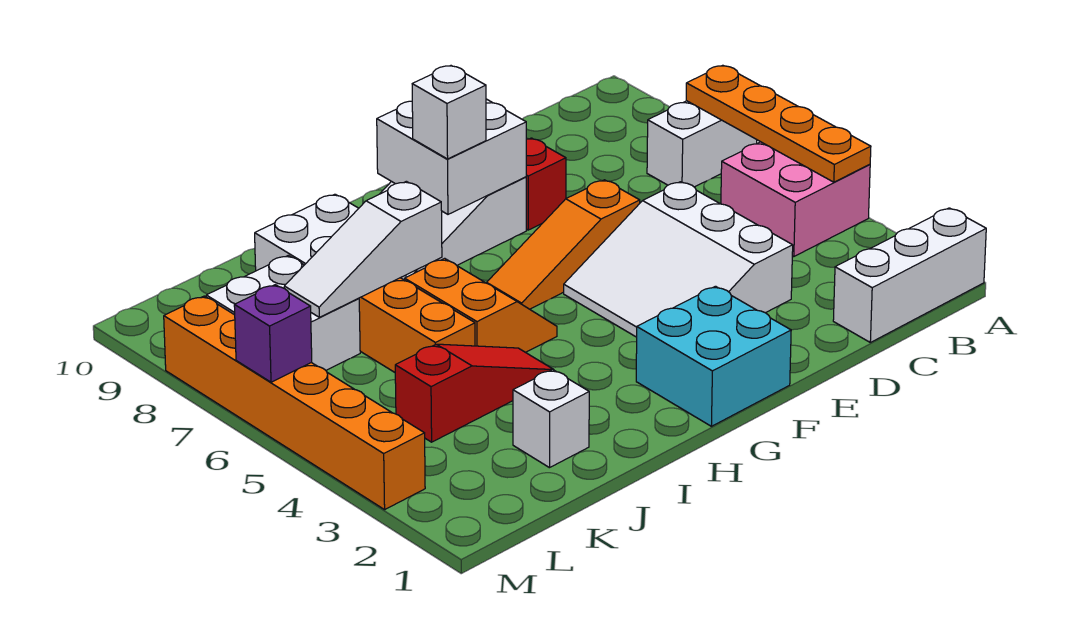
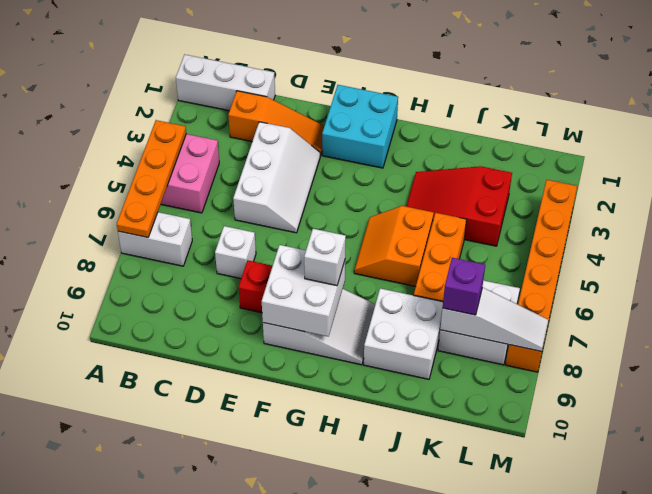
white 3x3 slope [564,182,793,337] -> white 2x3 slope [233,122,320,233]
orange 1x3 slope [487,180,640,309] -> orange 1x3 slope moved to [228,91,324,156]
red 1x3 slope [395,344,554,442] -> red 2x3 slope [406,166,512,246]
white 1x3 slope [284,181,442,317] -> white 1x3 slope moved to [440,287,548,352]
white 1x1 brick [513,370,589,468] -> white 1x1 brick moved to [215,226,256,279]
purple 1x1 brick [234,285,312,382] -> purple 1x1 brick moved to [443,258,485,315]

